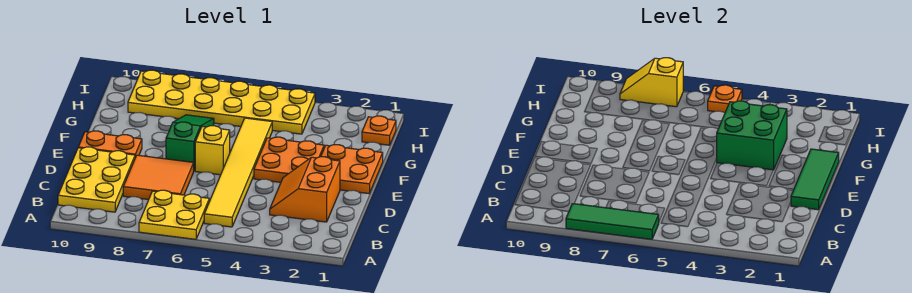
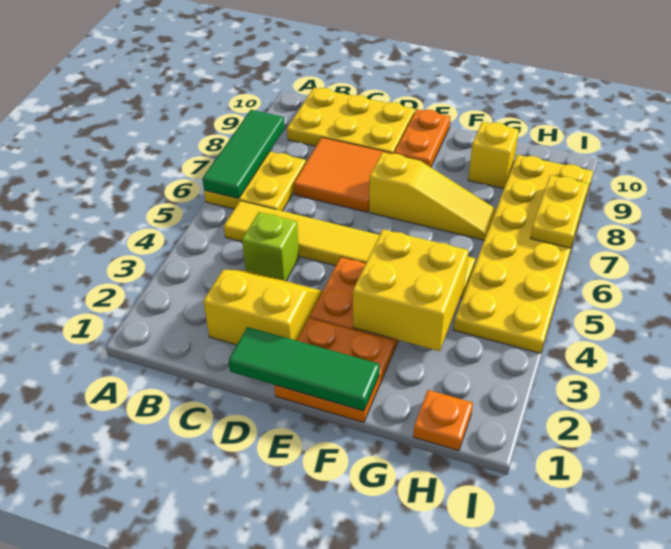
orange 2x2 slope [270,157,340,222] -> yellow 2x2 slope [203,270,323,345]
none -> lime 1x1 brick [242,212,299,281]
yellow 1x1 brick [195,126,230,175] -> yellow 1x1 brick moved to [468,122,519,188]
green 1x3 slope [166,115,214,170] -> yellow 1x3 slope [369,152,495,240]
green 2x2 brick [717,101,787,170] -> yellow 2x2 brick [353,229,469,351]
orange 1x1 plate [708,85,742,113] -> none
yellow 1x2 slope [620,58,684,107] -> yellow 1x2 plate [531,175,588,248]

